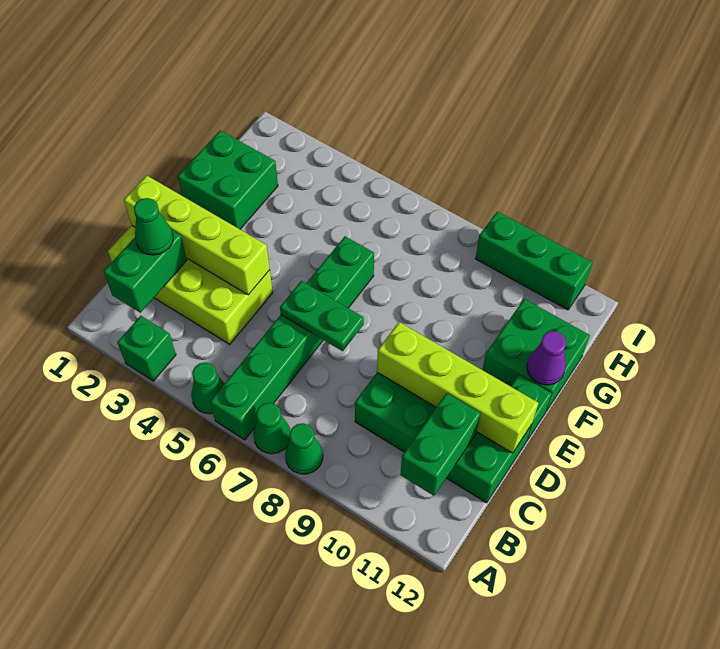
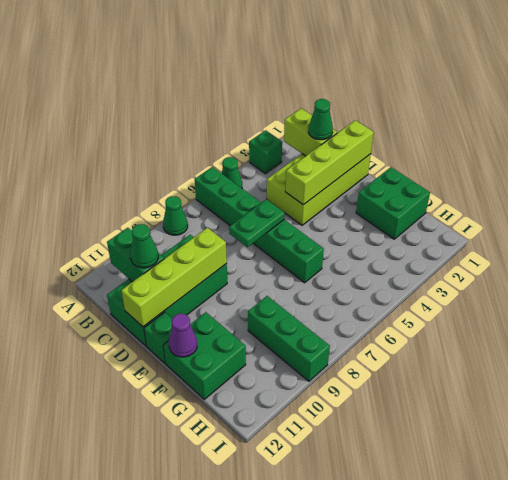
green 1x1 cone [253,403,290,454] -> green 1x1 cone moved to [130,224,158,268]
green 1x2 brick [104,230,187,313] -> lime 1x2 brick [284,108,338,156]
green 1x3 brick [475,211,592,310] -> green 1x3 brick turned to [248,296,330,381]

